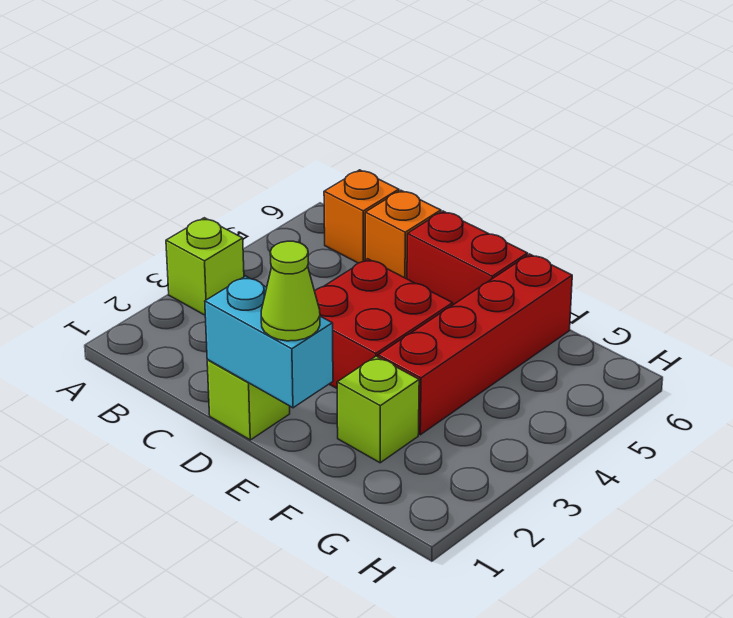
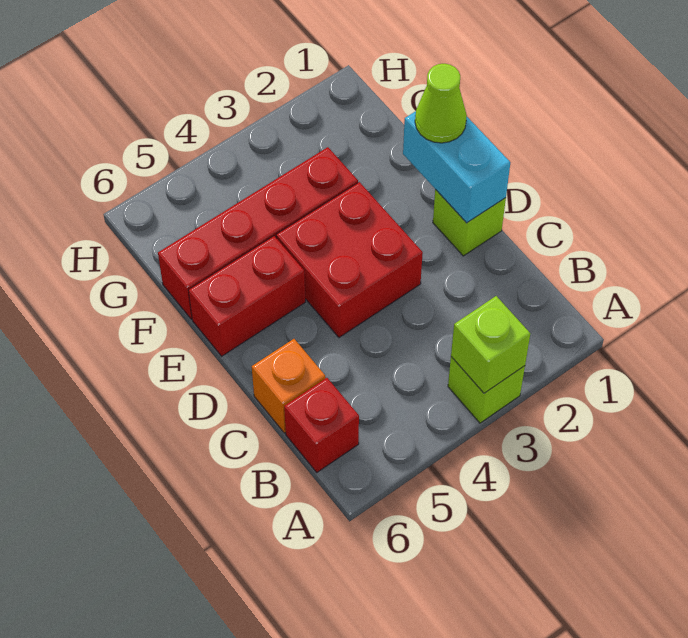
orange 1x1 brick [324,170,399,263] -> red 1x1 brick [284,378,359,472]
red 1x2 brick [407,211,528,305] -> red 1x2 brick turned to [188,236,305,356]
lime 1x1 brick [337,356,419,463] -> lime 1x1 brick moved to [451,296,530,393]

